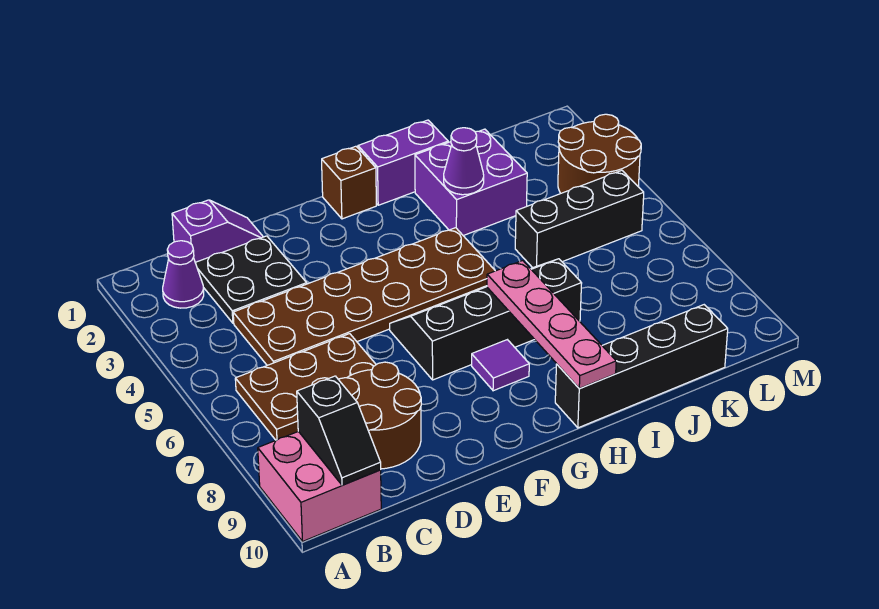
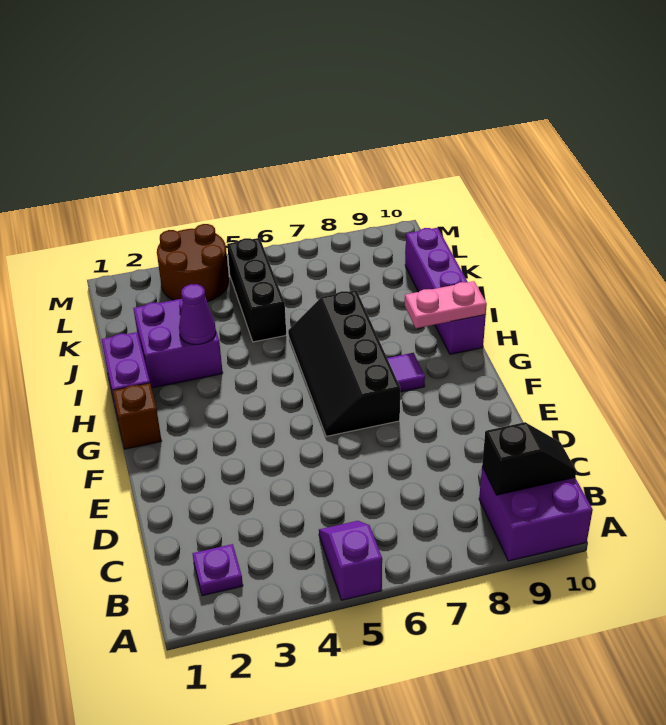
pink 2x2 brick [258,431,381,542] -> purple 2x2 brick [479,467,593,561]
purple 1x1 cone [163,241,204,308] -> purple 1x1 plate [192,544,243,596]
brown 2x3 plate [235,334,376,440] -> none
purple 1x2 slope [172,200,263,262] -> purple 1x2 slope moved to [319,521,382,600]
black 2x2 plate [195,236,307,323] -> none
brown 2x6 plate [233,228,495,365] -> none
brown 2x2 round brick [338,362,421,469] -> none
pink 1x4 plate [487,261,616,388] -> pink 1x2 plate [405,281,487,328]
black 1x4 brick [555,305,728,428] -> purple 1x4 brick [405,228,486,354]

